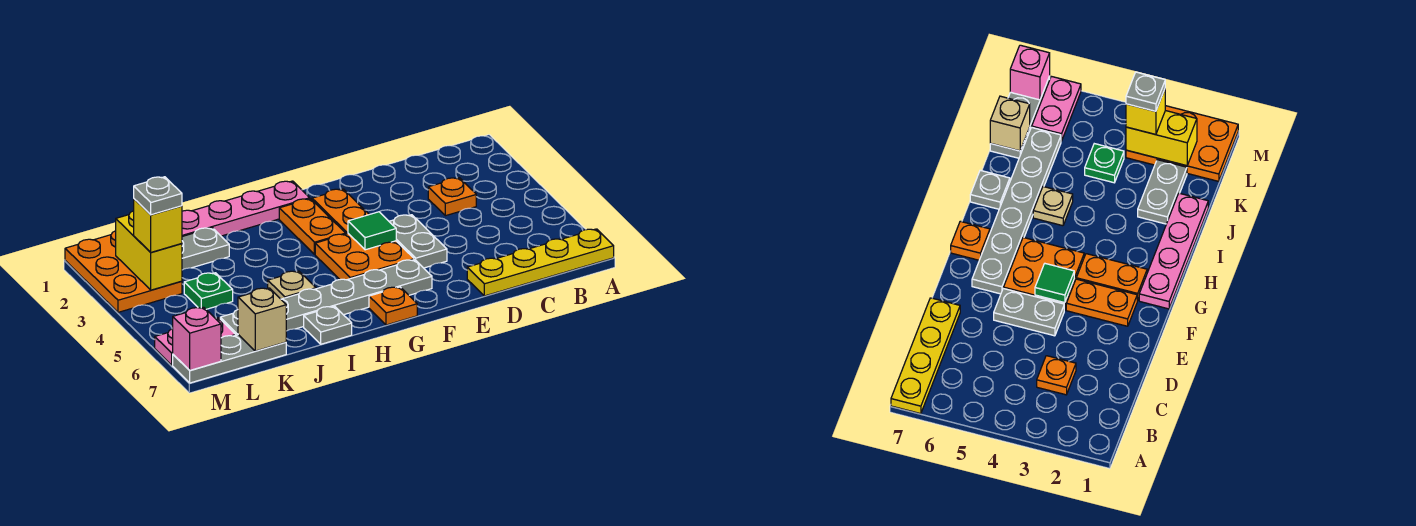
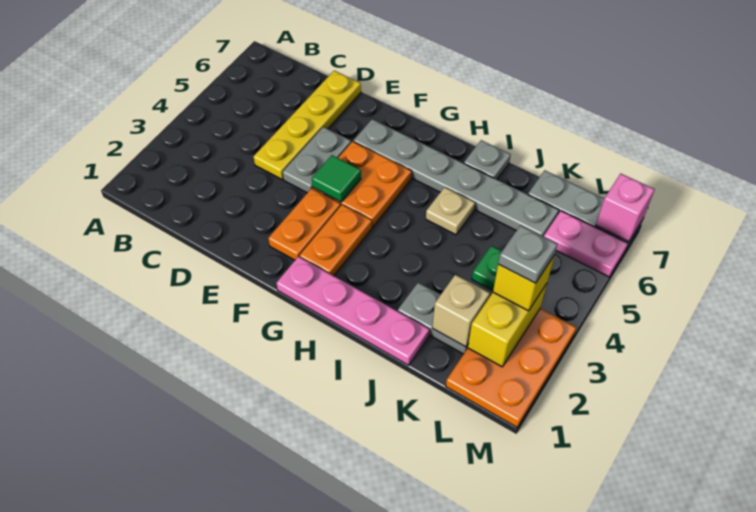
yellow 1x4 plate [467,229,614,296] -> yellow 1x4 plate turned to [254,71,361,179]
orange 1x1 plate [428,178,476,216] -> none
orange 1x1 plate [369,287,417,325] -> none
tan 1x1 brick [238,288,286,351] -> tan 1x1 brick moved to [432,275,490,347]

